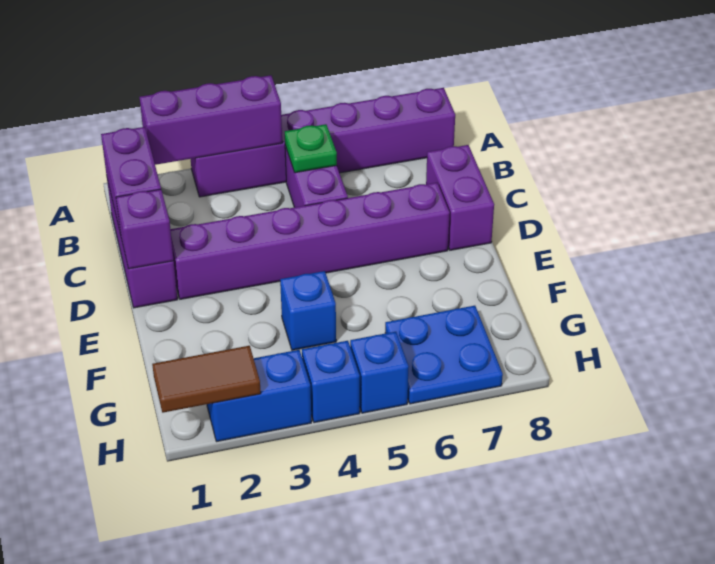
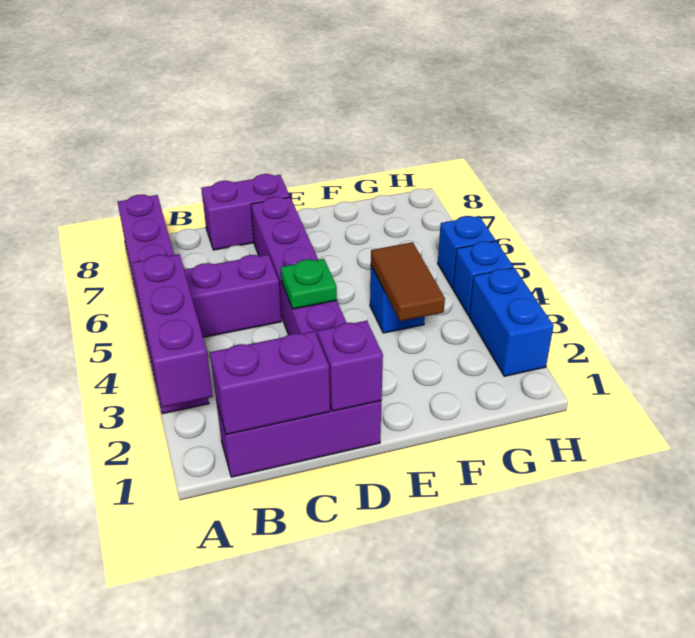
green 1x1 plate [285,124,337,173] -> green 1x1 plate moved to [281,259,337,309]
blue 2x2 plate [385,306,503,404] -> none
brown 1x2 tile [152,346,261,413] -> brown 1x2 tile moved to [371,242,445,321]

